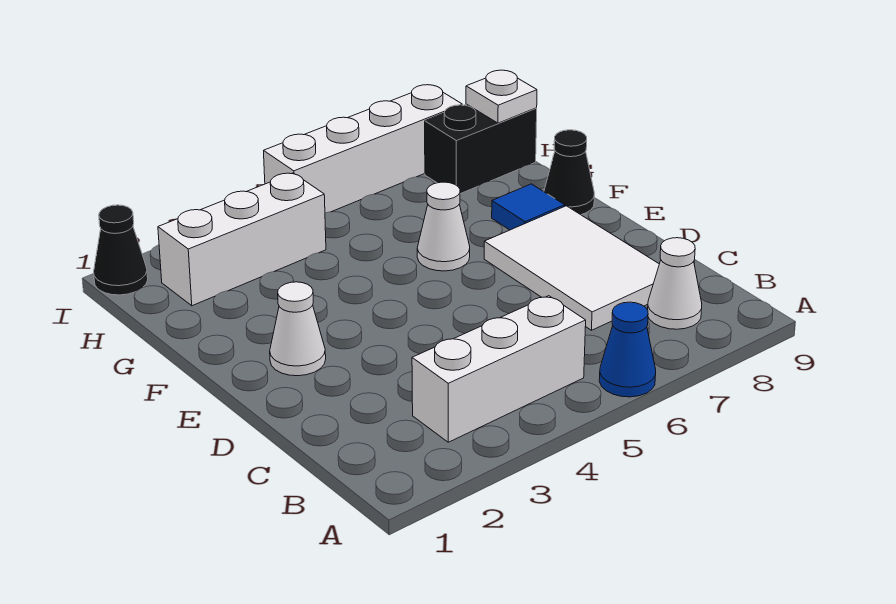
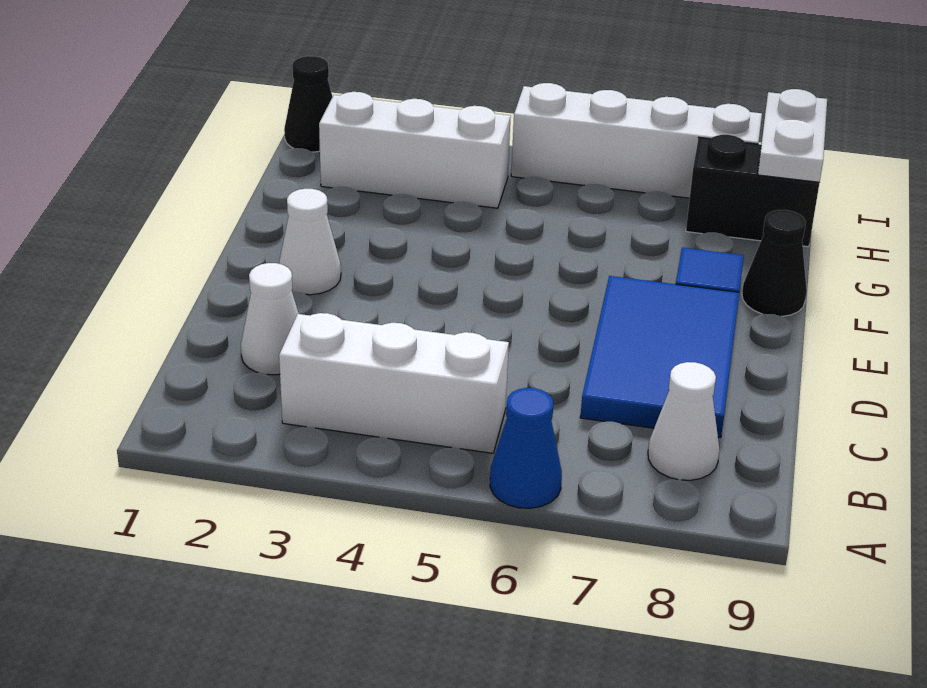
white 2x3 tile [484,206,659,330] -> blue 2x3 tile [580,276,739,438]
white 1x1 cone [417,182,470,271] -> white 1x1 cone moved to [241,263,299,375]
white 1x1 plate [466,70,537,123] -> white 1x2 plate [758,89,827,182]

